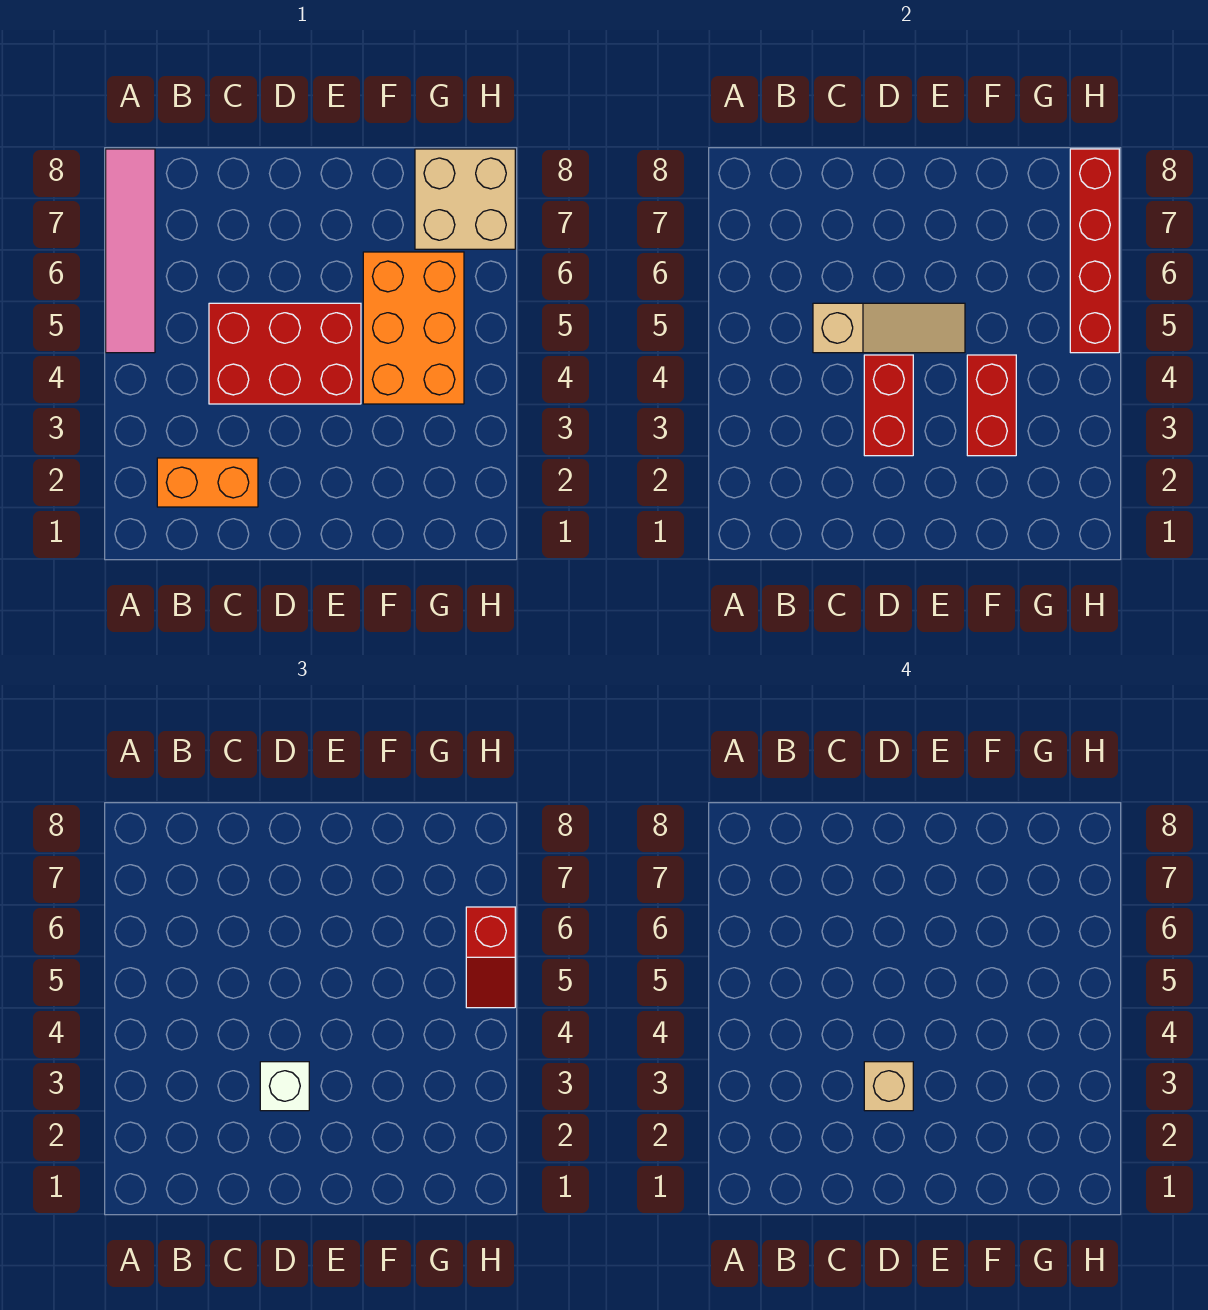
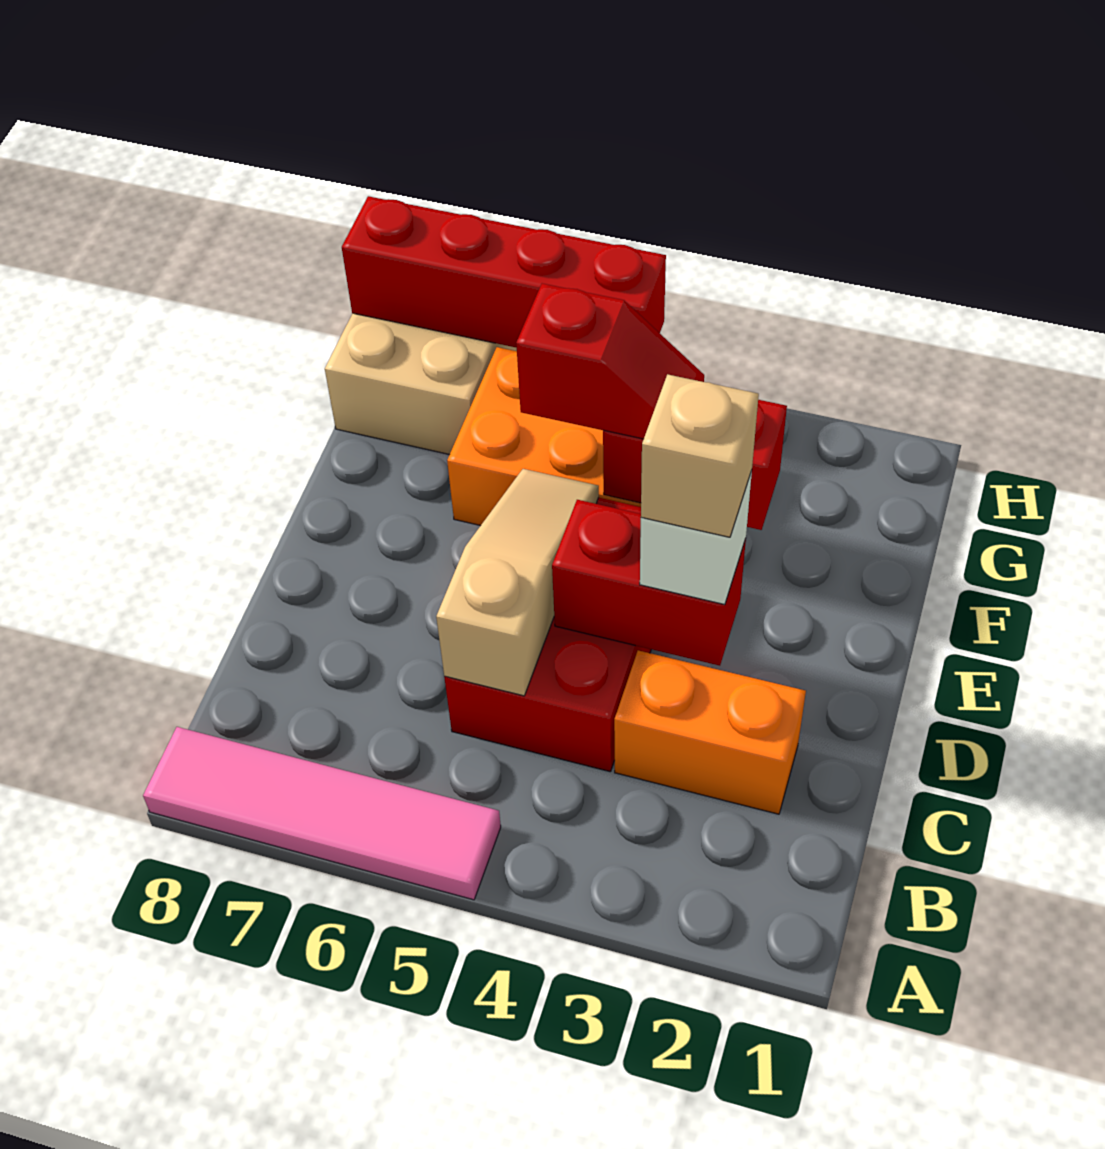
orange 1x2 brick [157,458,258,507] -> orange 1x2 brick turned to [614,650,806,814]
red 1x2 slope [466,907,515,1008] -> red 1x2 slope moved to [516,284,704,439]

